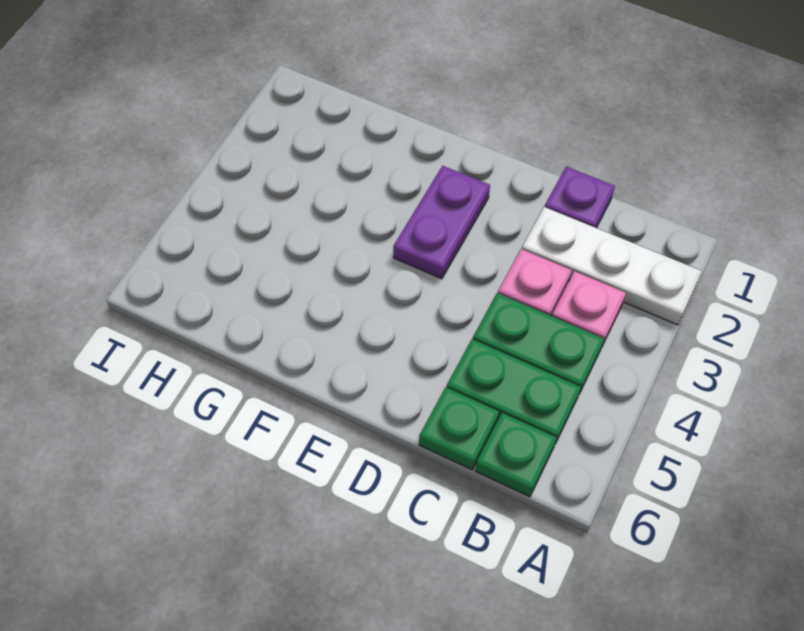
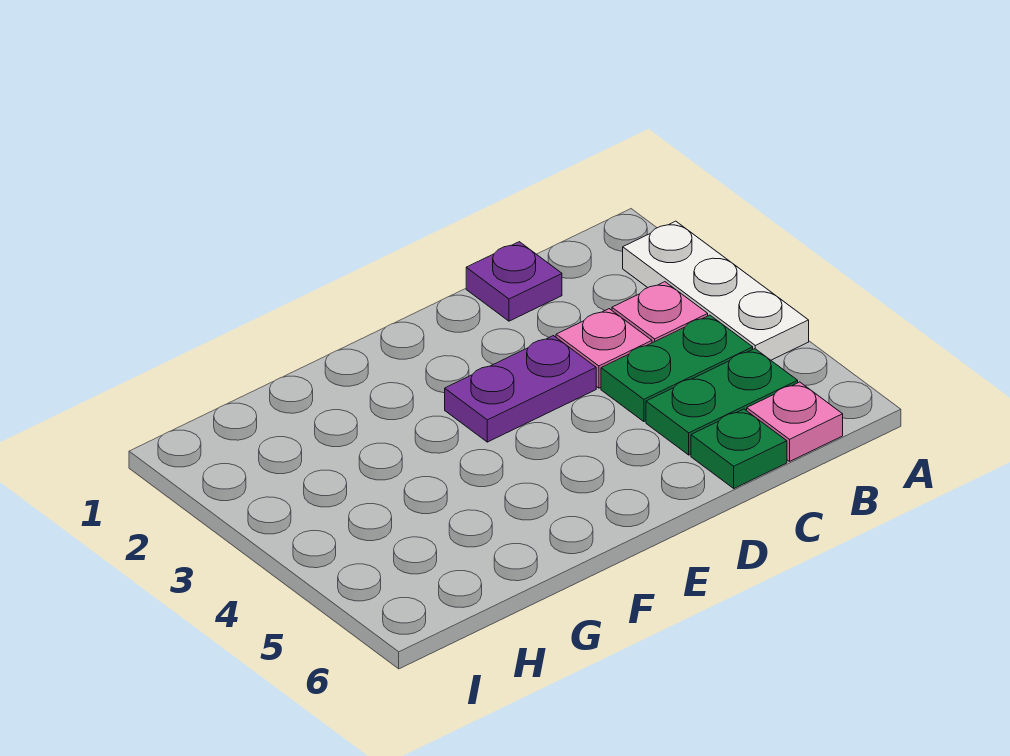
white 1x3 plate [522,207,702,325] -> white 1x3 plate turned to [623,221,809,360]
green 1x1 plate [475,413,556,497] -> pink 1x1 plate [747,382,843,461]
purple 1x2 plate [393,166,490,279] -> purple 1x2 plate turned to [445,336,596,442]

